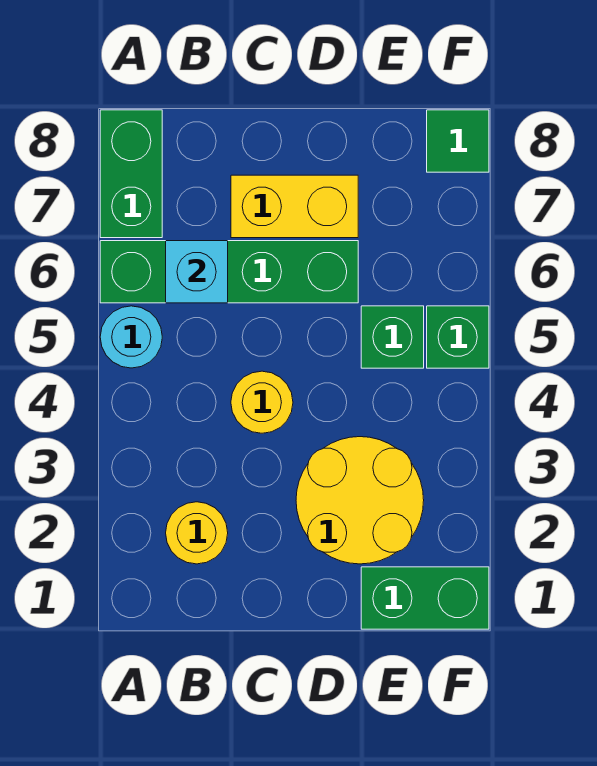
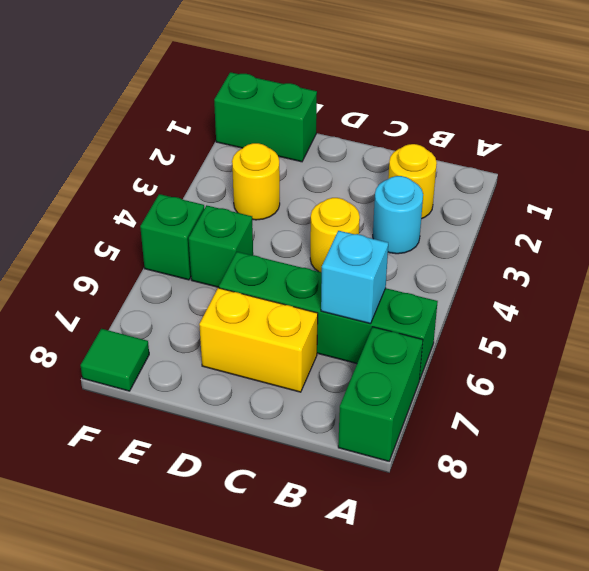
cyan 1x1 round brick [100,306,162,368] -> cyan 1x1 round brick moved to [373,176,423,254]
yellow 2x2 round brick [296,437,424,564] -> yellow 1x1 round brick [232,143,280,220]

